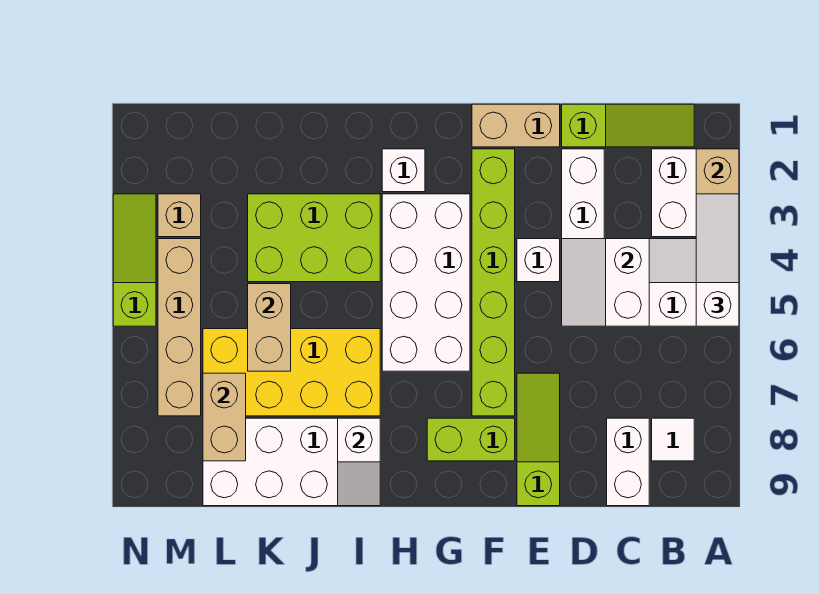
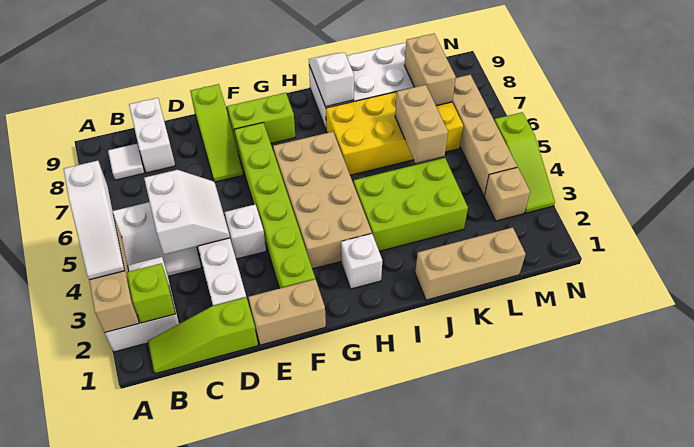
none -> lime 1x1 brick [127,263,175,323]
white 2x4 brick [382,194,470,371] -> tan 2x4 brick [273,132,372,269]
none -> tan 1x3 brick [415,227,526,300]

